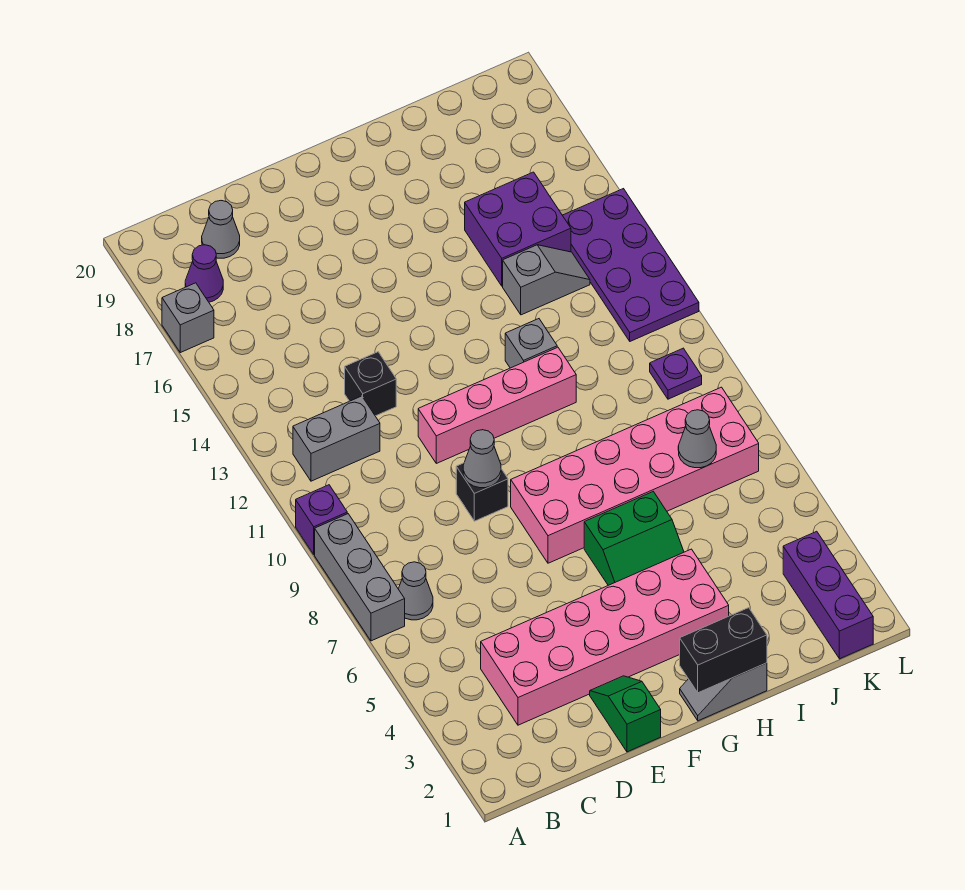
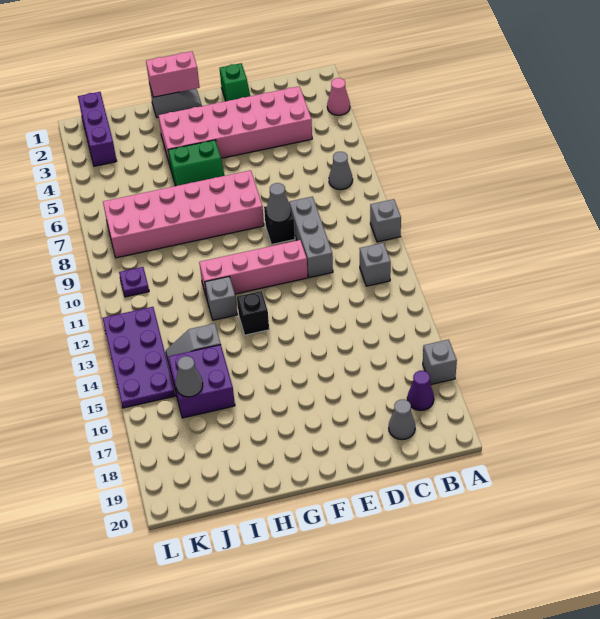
none -> pink 1x1 cone [327,78,350,115]
grey 1x3 brick [315,514,405,641] -> grey 1x3 brick moved to [289,197,333,278]
purple 1x1 brick [296,485,347,554] -> grey 1x1 brick [370,199,401,242]
grey 1x2 brick [293,396,380,481] -> grey 1x1 brick [360,243,391,286]
black 1x1 brick [345,352,396,416] -> black 1x1 brick moved to [237,291,269,335]
black 1x2 brick [680,608,767,693] -> pink 1x2 brick [146,51,200,97]
green 2x2 slope [584,492,684,585] -> green 2x2 slope turned to [168,140,225,186]
grey 1x1 cone [678,410,716,468] -> grey 1x1 cone moved to [176,356,203,397]

